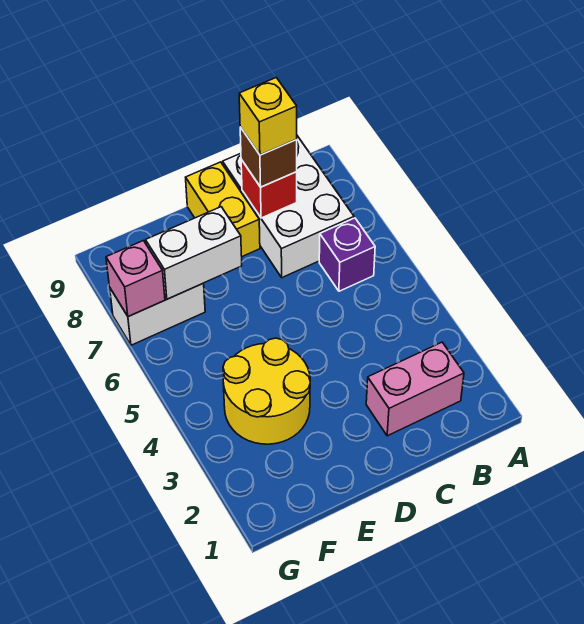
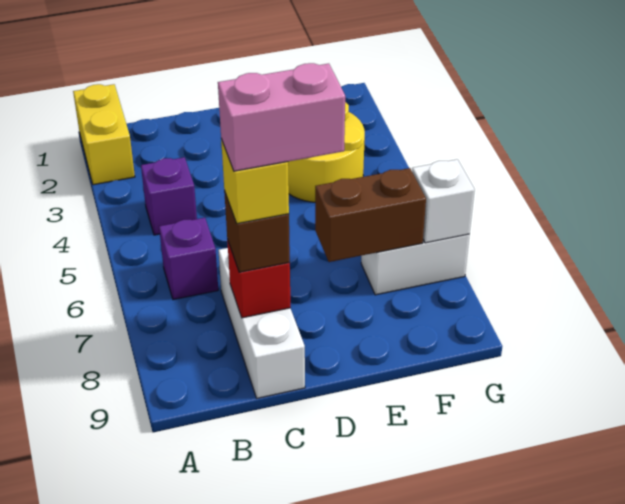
pink 1x2 brick [366,342,464,436] -> pink 1x2 brick moved to [218,63,345,171]
none -> purple 1x1 brick [141,157,197,235]
white 2x3 brick [223,136,354,278] -> white 1x3 brick [218,248,305,398]
yellow 1x2 brick [186,162,260,257] -> yellow 1x2 brick moved to [73,84,135,185]
white 1x2 brick [146,207,242,299] -> brown 1x2 brick [315,168,426,262]
pink 1x1 brick [106,241,165,317] -> white 1x1 brick [412,159,475,243]

